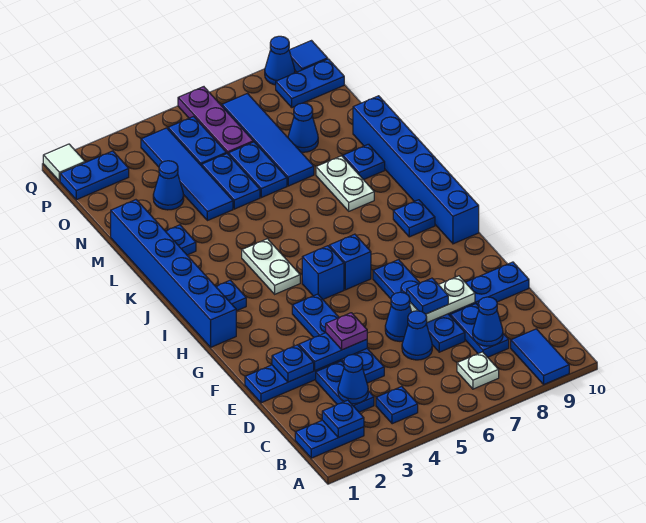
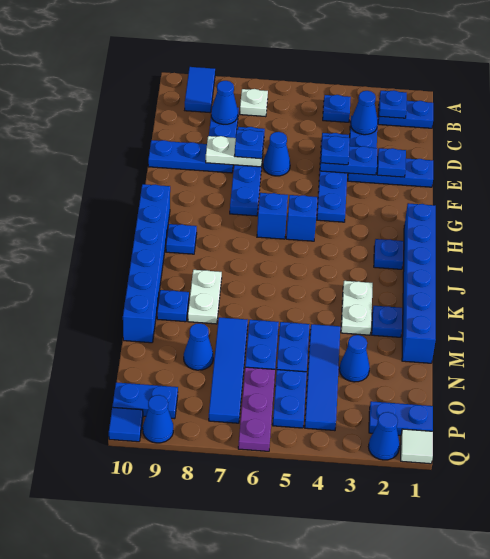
blue 1x1 cone [402,311,432,360] -> blue 1x1 cone moved to [368,412,400,460]
purple 1x1 plate [326,313,367,350] -> blue 1x1 plate [321,136,350,165]
white 1x2 plate [242,239,300,294] -> white 1x2 plate moved to [341,281,373,335]

